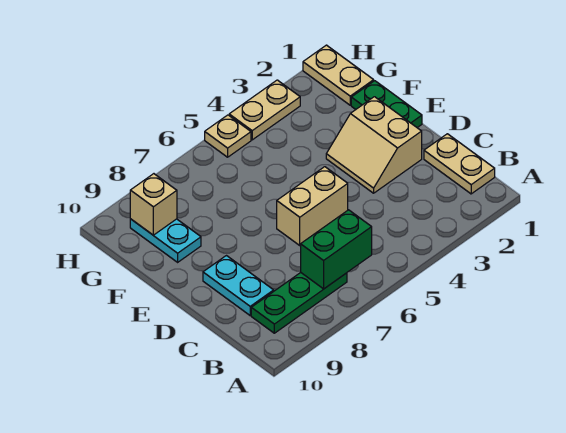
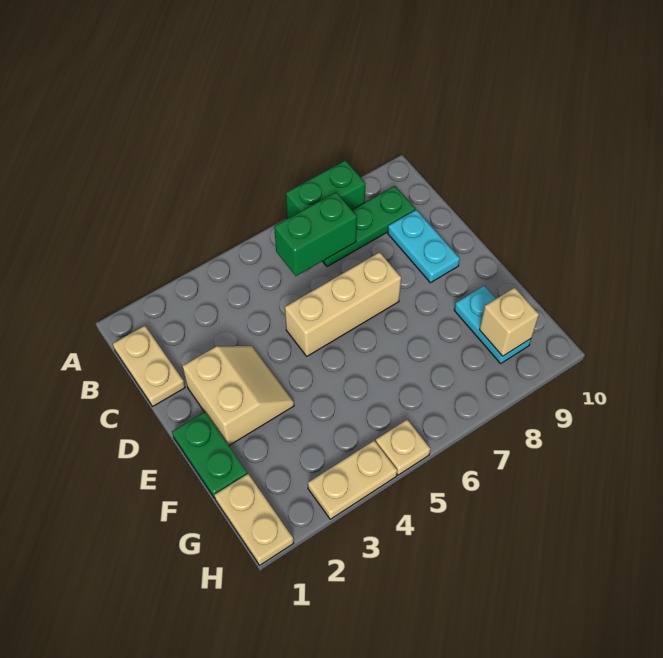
none -> green 1x2 brick [286,160,366,219]
tan 1x2 brick [277,167,348,245] -> tan 1x3 brick [285,252,401,356]

